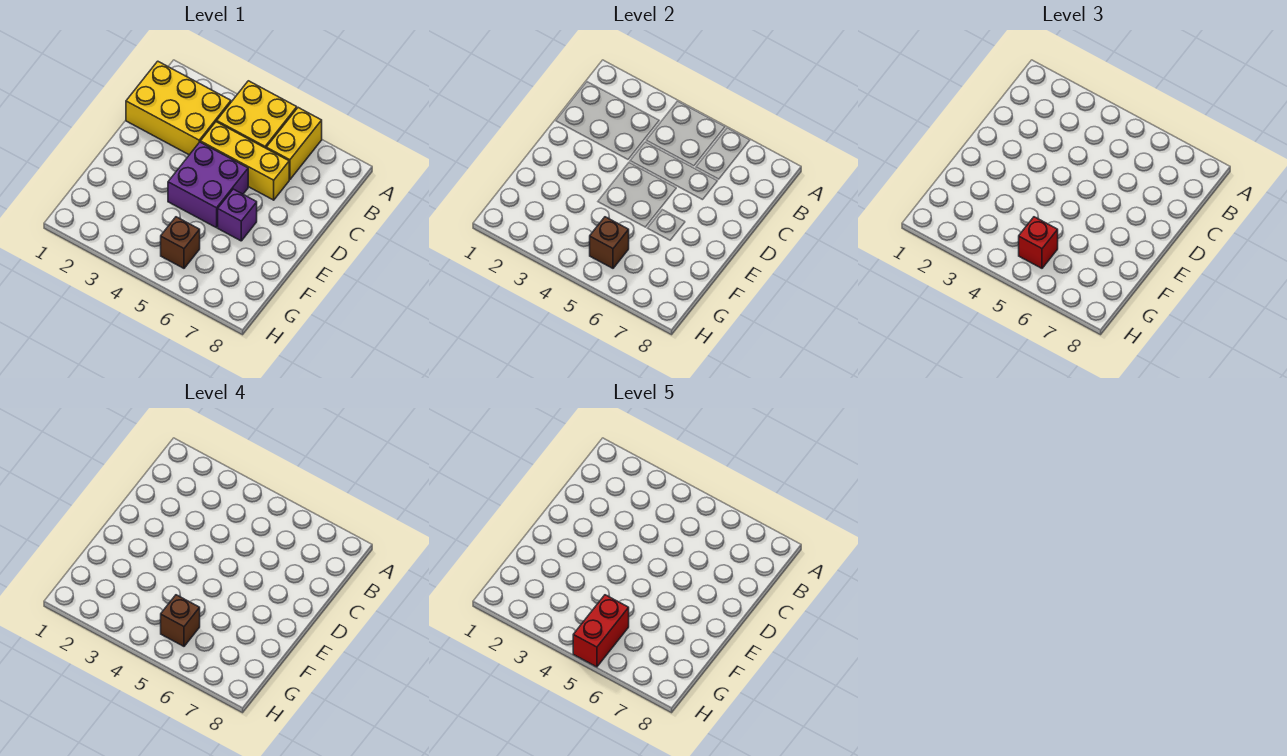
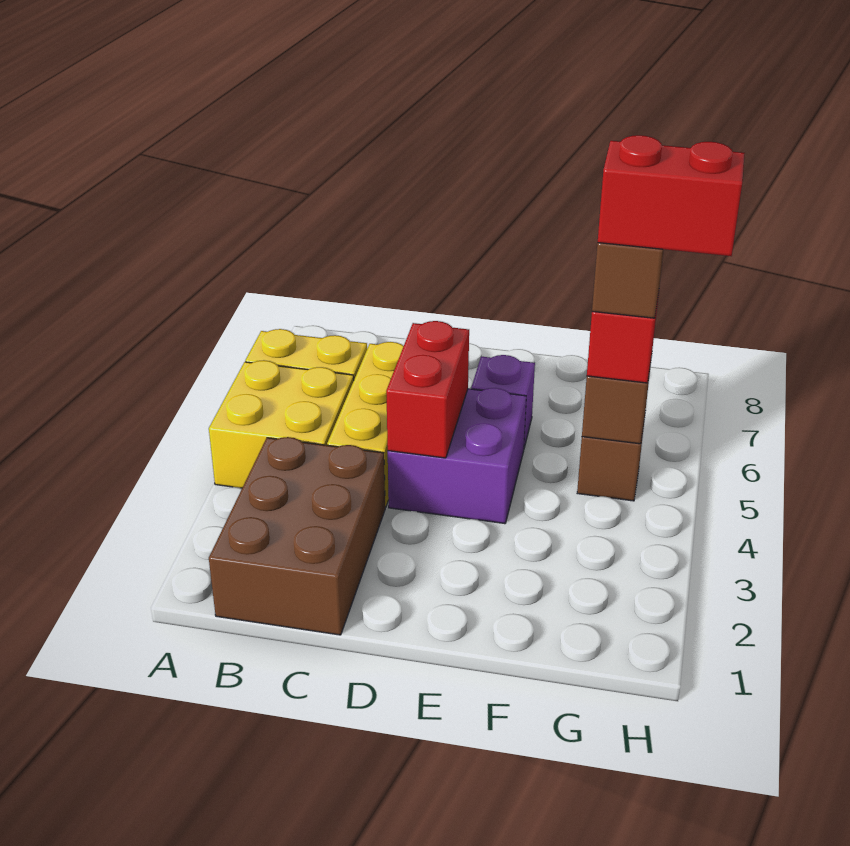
yellow 2x3 brick [126,61,231,155] -> brown 2x3 brick [209,437,385,635]
none -> red 1x2 brick [386,321,469,458]

